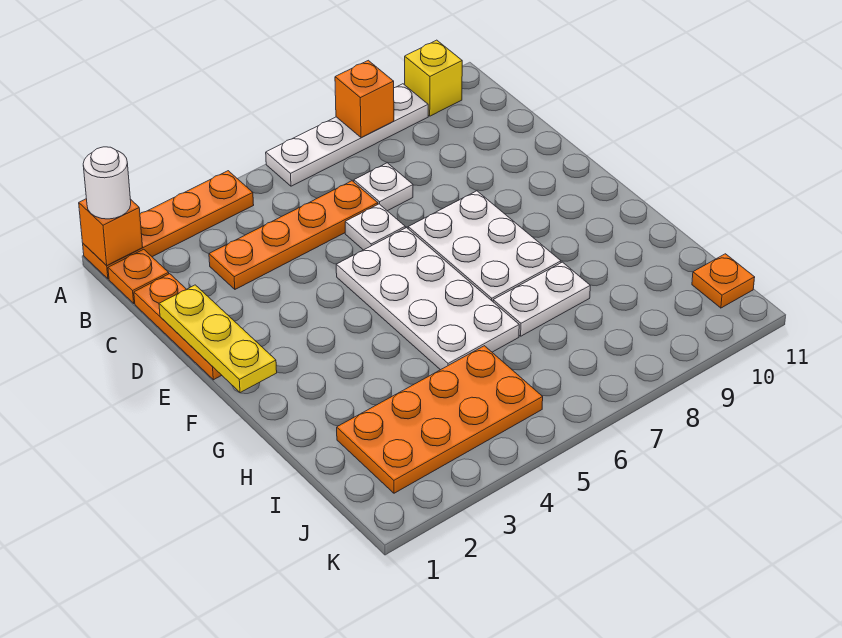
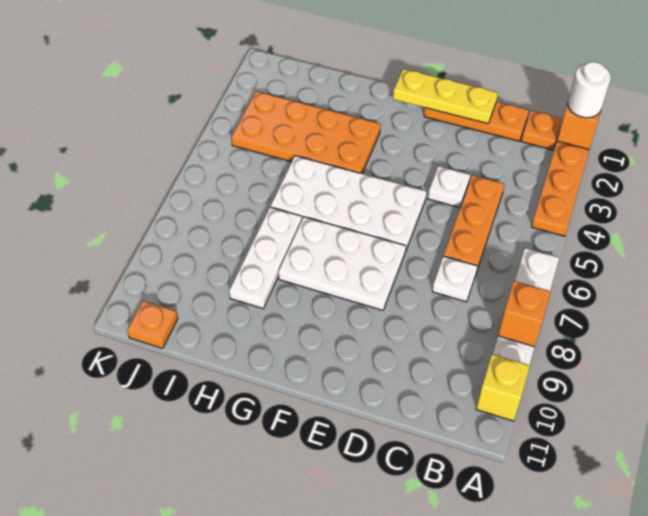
orange 1x4 plate [209,181,378,289] -> orange 1x3 plate [444,175,505,269]
white 1x1 plate [345,204,405,250] -> white 1x1 plate moved to [428,166,470,208]
white 1x2 plate [493,262,590,336] -> white 1x3 plate [229,207,302,308]
orange 2x4 plate [337,346,543,493] -> orange 2x4 plate turned to [231,91,381,174]

